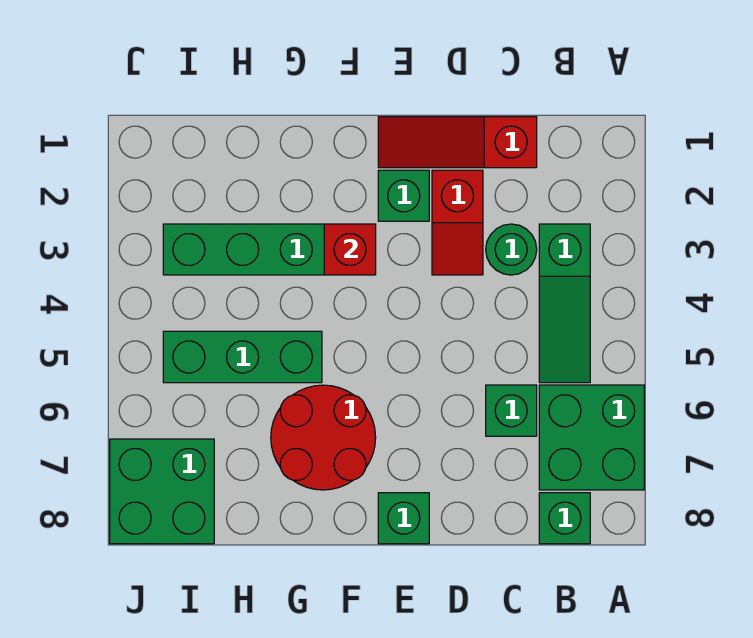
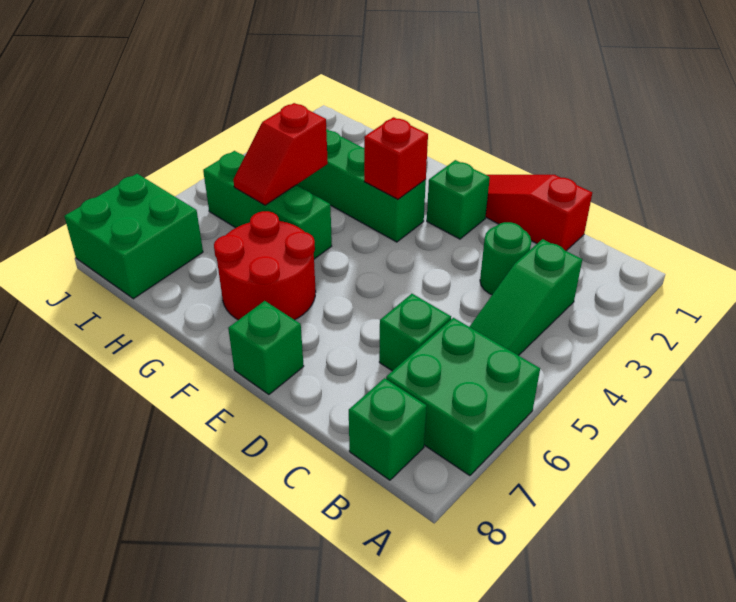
red 1x2 slope [432,170,483,275] -> red 1x2 slope moved to [233,103,328,205]

